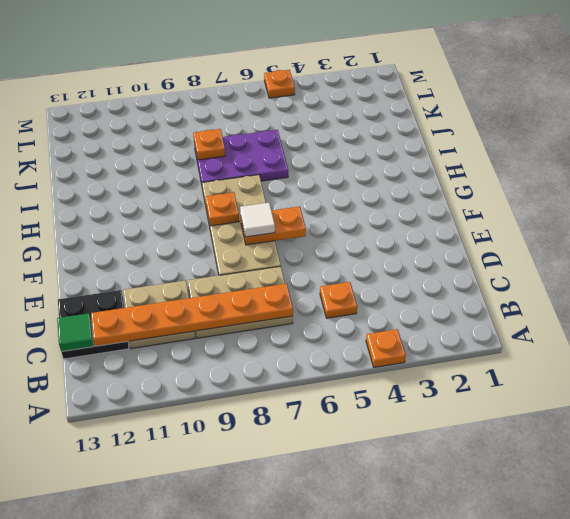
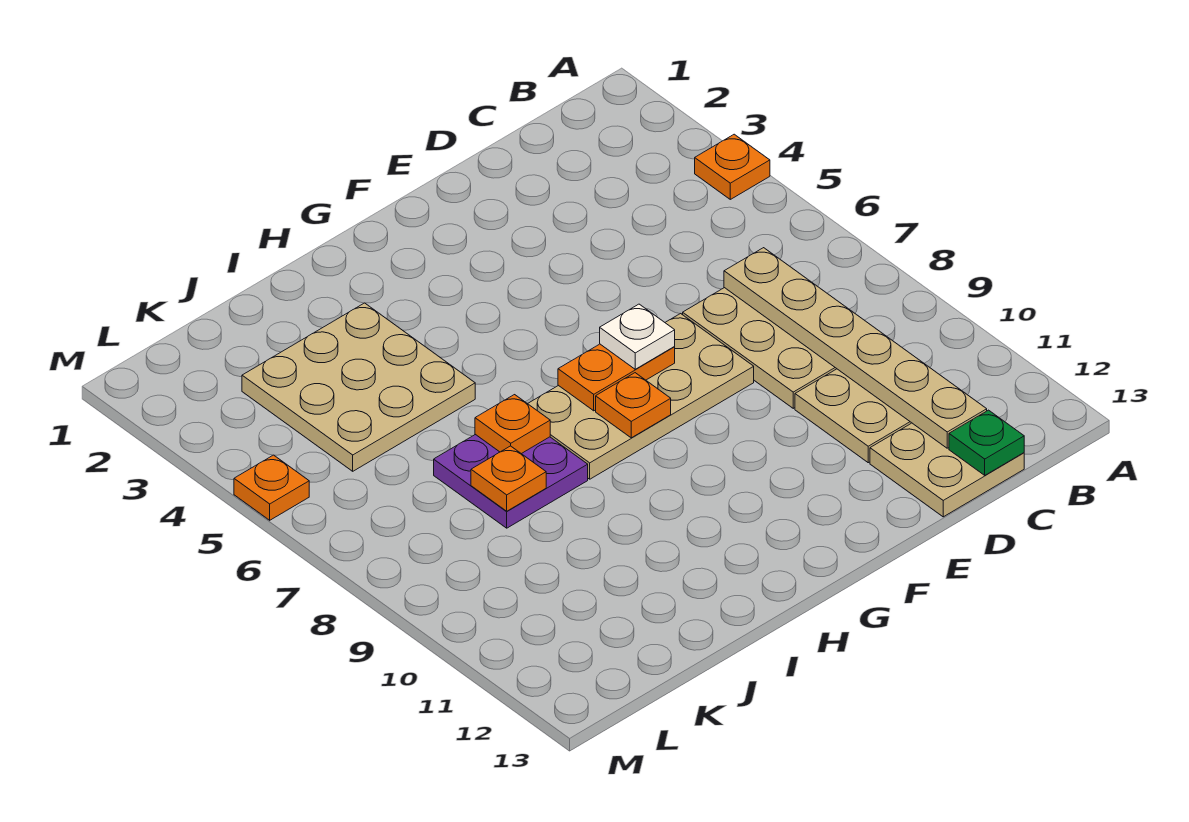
orange 1x1 plate [320,282,357,318] -> orange 1x1 plate moved to [475,395,550,454]
orange 1x6 plate [91,284,293,346] -> tan 1x6 plate [724,248,987,448]
black 2x2 plate [58,290,129,359] -> tan 2x2 plate [870,423,1024,517]
green 1x1 tile [57,313,93,352] -> green 1x1 plate [949,410,1024,475]
orange 1x2 plate [241,206,306,245] -> orange 1x2 plate turned to [558,344,675,411]
white 1x1 tile [240,203,275,237] -> white 1x1 plate [600,304,675,369]
none -> tan 3x3 plate [242,303,475,471]
purple 2x3 plate [194,130,288,184] -> purple 2x2 plate [434,434,588,528]

